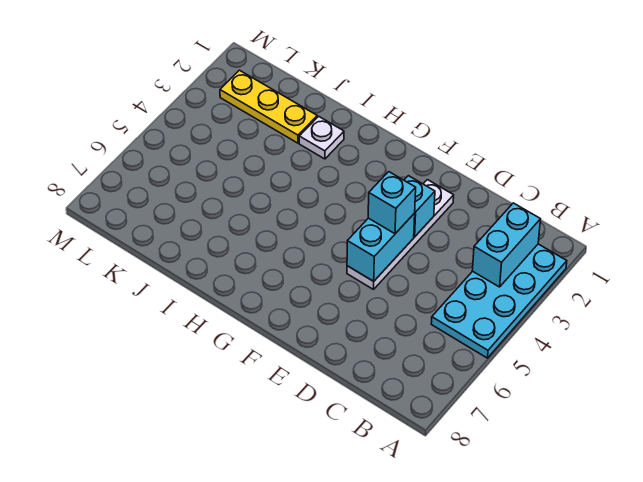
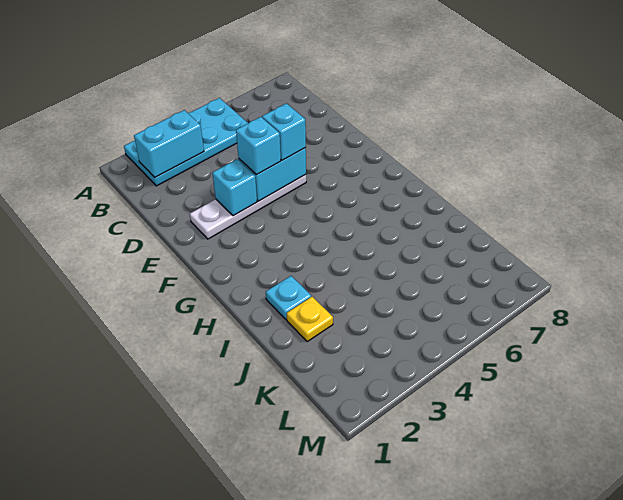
none -> cyan 1x1 brick [262,103,306,160]
white 1x1 plate [299,116,344,159] -> cyan 1x1 plate [266,276,311,319]
yellow 1x3 plate [220,70,317,143] -> yellow 1x1 plate [287,297,333,341]

